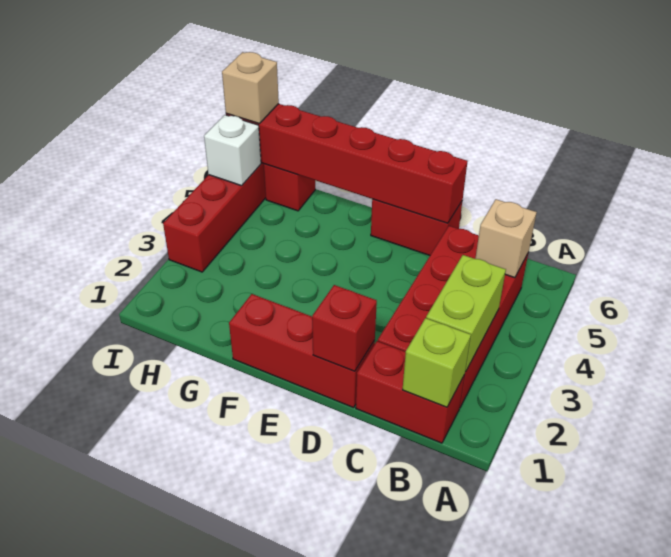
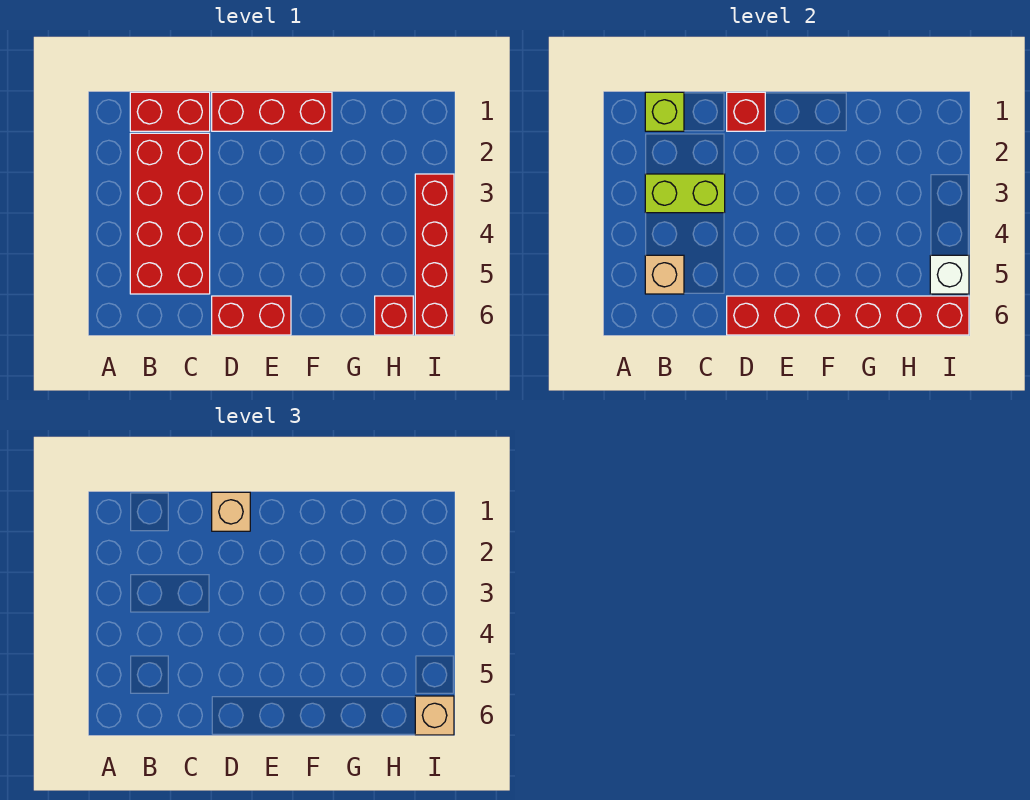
lime 1x2 brick [426,255,506,372] -> lime 1x2 brick turned to [645,174,725,213]
none -> tan 1x1 brick [212,492,250,531]

